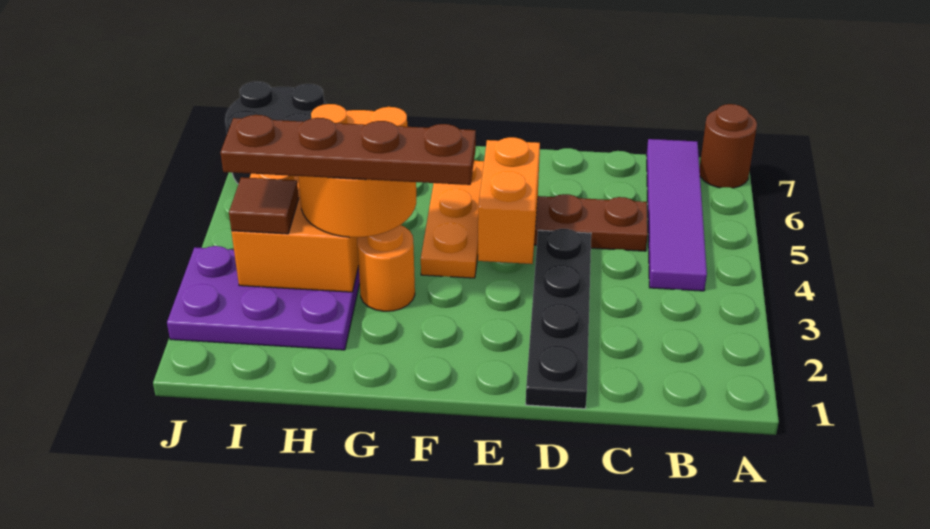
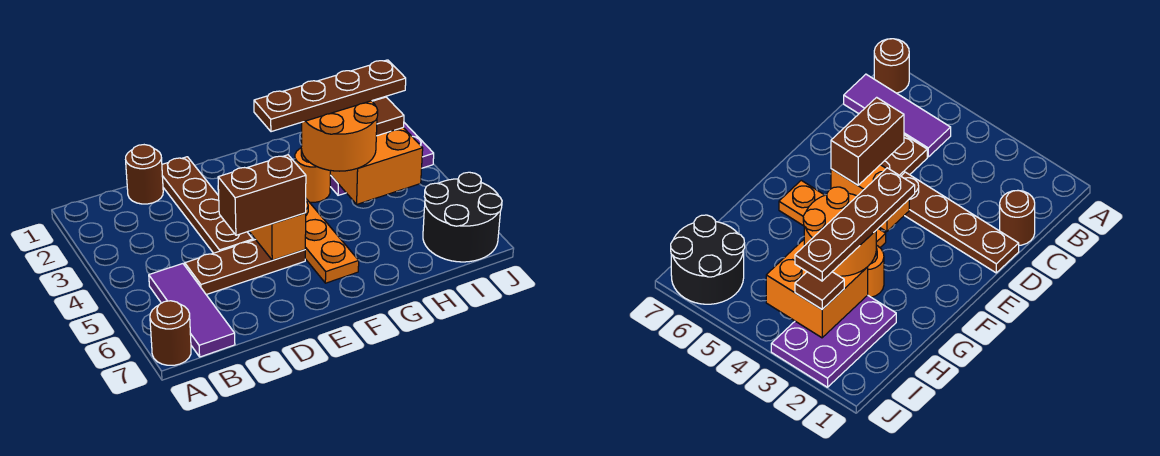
purple 1x4 tile [646,139,707,291] -> purple 1x3 tile [149,264,235,357]
none -> brown 1x1 round brick [126,145,163,204]
black 1x4 plate [526,229,591,409] -> brown 1x4 plate [162,157,253,253]
none -> brown 1x2 brick [218,155,306,235]

